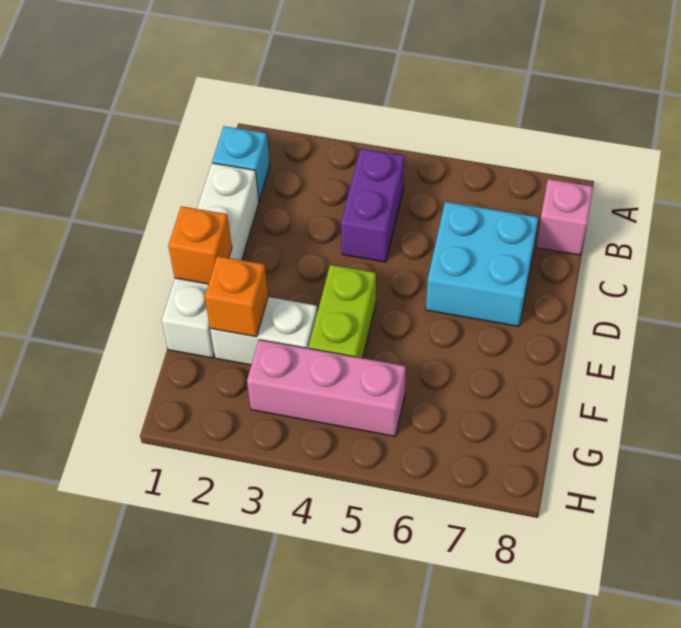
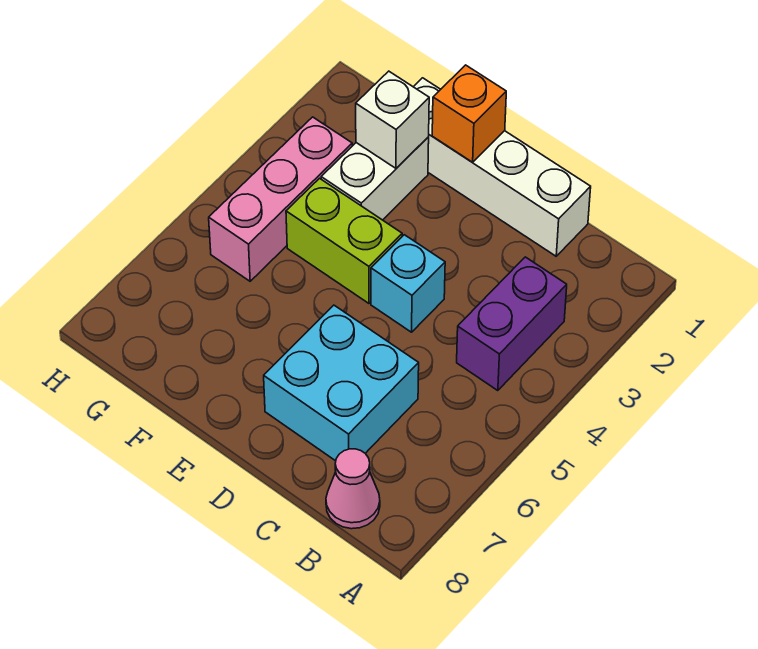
cyan 1x1 brick [212,126,270,200] -> cyan 1x1 brick moved to [371,235,445,332]
purple 1x2 brick [341,149,405,262] -> purple 1x2 brick turned to [457,257,567,391]
pink 1x1 brick [536,179,593,255] -> pink 1x1 cone [326,449,380,529]
orange 1x1 brick [205,256,268,337] -> white 1x1 brick [356,71,429,168]

